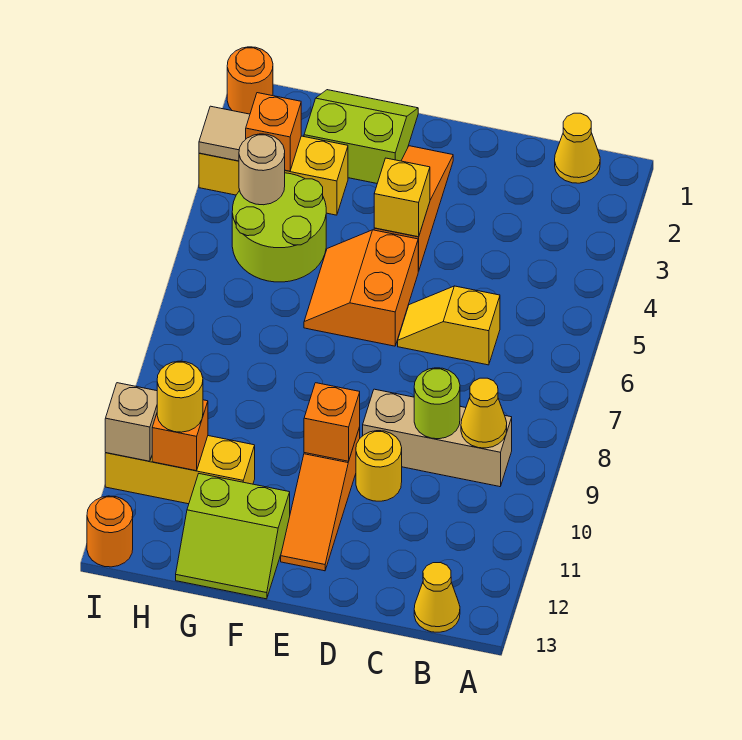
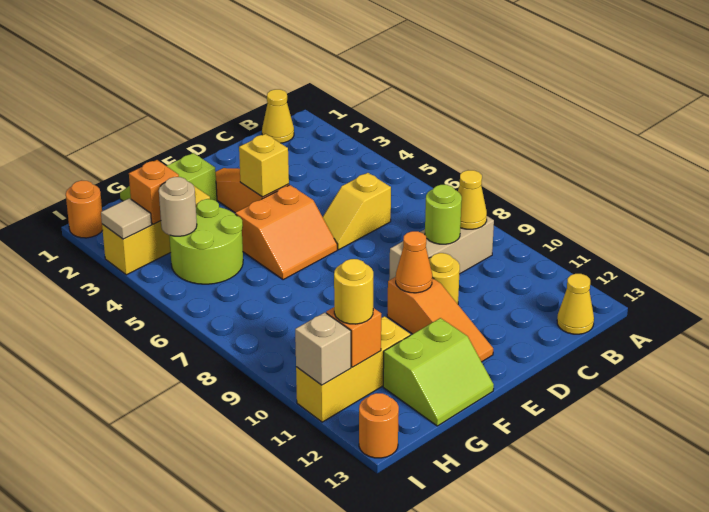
orange 2x2 slope [304,230,418,346] -> orange 2x2 slope turned to [235,185,337,280]
orange 1x1 brick [304,383,360,461] -> orange 1x1 cone [396,231,432,293]

